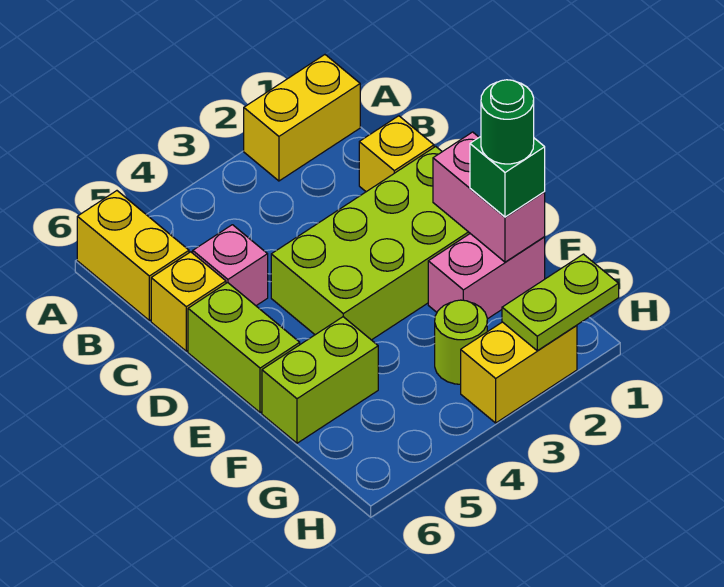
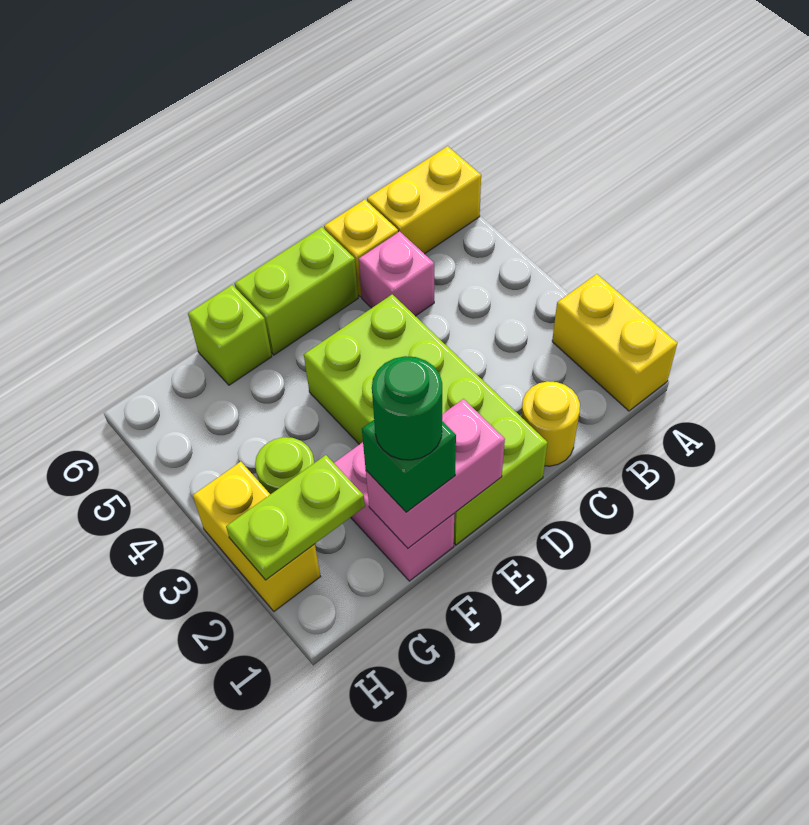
yellow 1x1 brick [359,116,434,192] -> yellow 1x1 round brick [521,381,580,466]
lime 1x2 brick [262,317,378,443] -> lime 1x1 brick [188,285,272,385]
lime 1x2 plate [502,254,619,351] -> lime 1x2 plate turned to [226,455,365,580]

